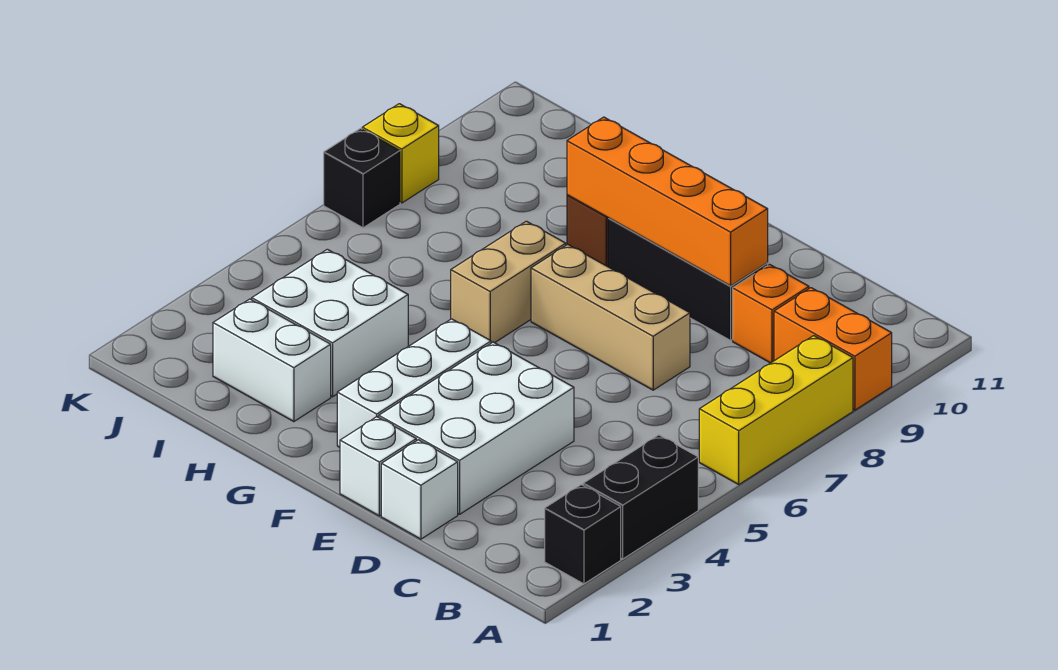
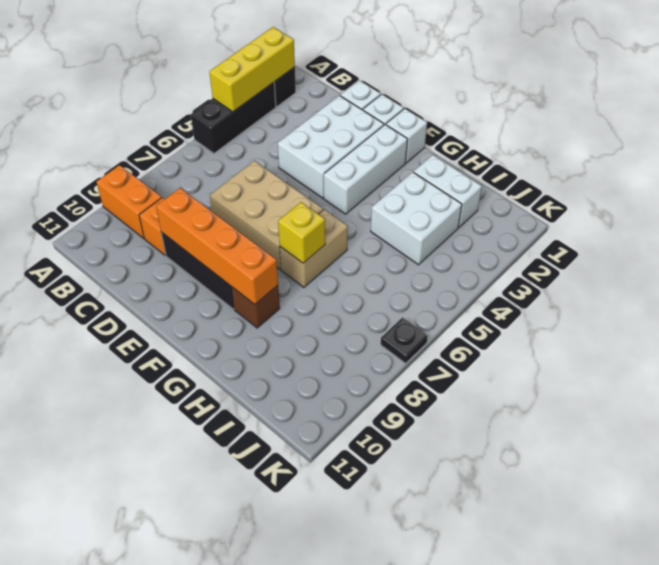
black 1x2 brick [583,435,698,559] -> black 1x3 brick [191,82,276,153]
yellow 1x3 brick [699,336,853,484] -> yellow 1x3 brick moved to [209,27,295,112]
tan 1x3 brick [531,244,690,390] -> tan 2x3 brick [210,161,323,270]
none -> white 1x1 brick [386,109,427,163]
black 1x1 brick [324,129,400,228] -> black 1x1 plate [381,318,428,363]
yellow 1x1 brick [362,104,439,203] -> yellow 1x1 brick moved to [278,202,325,263]

